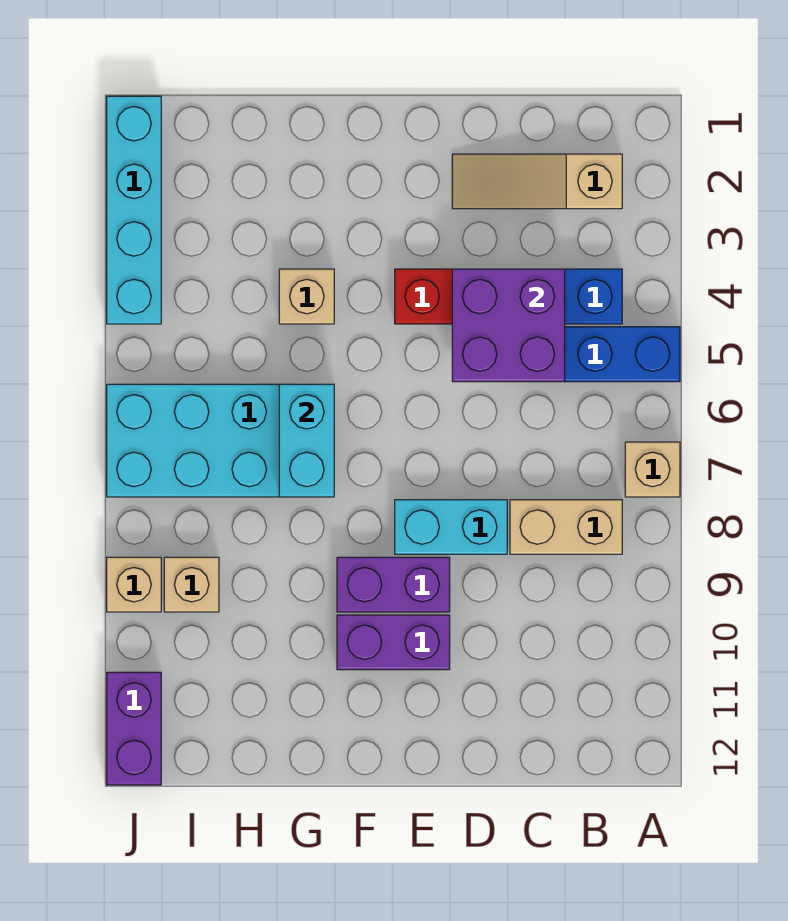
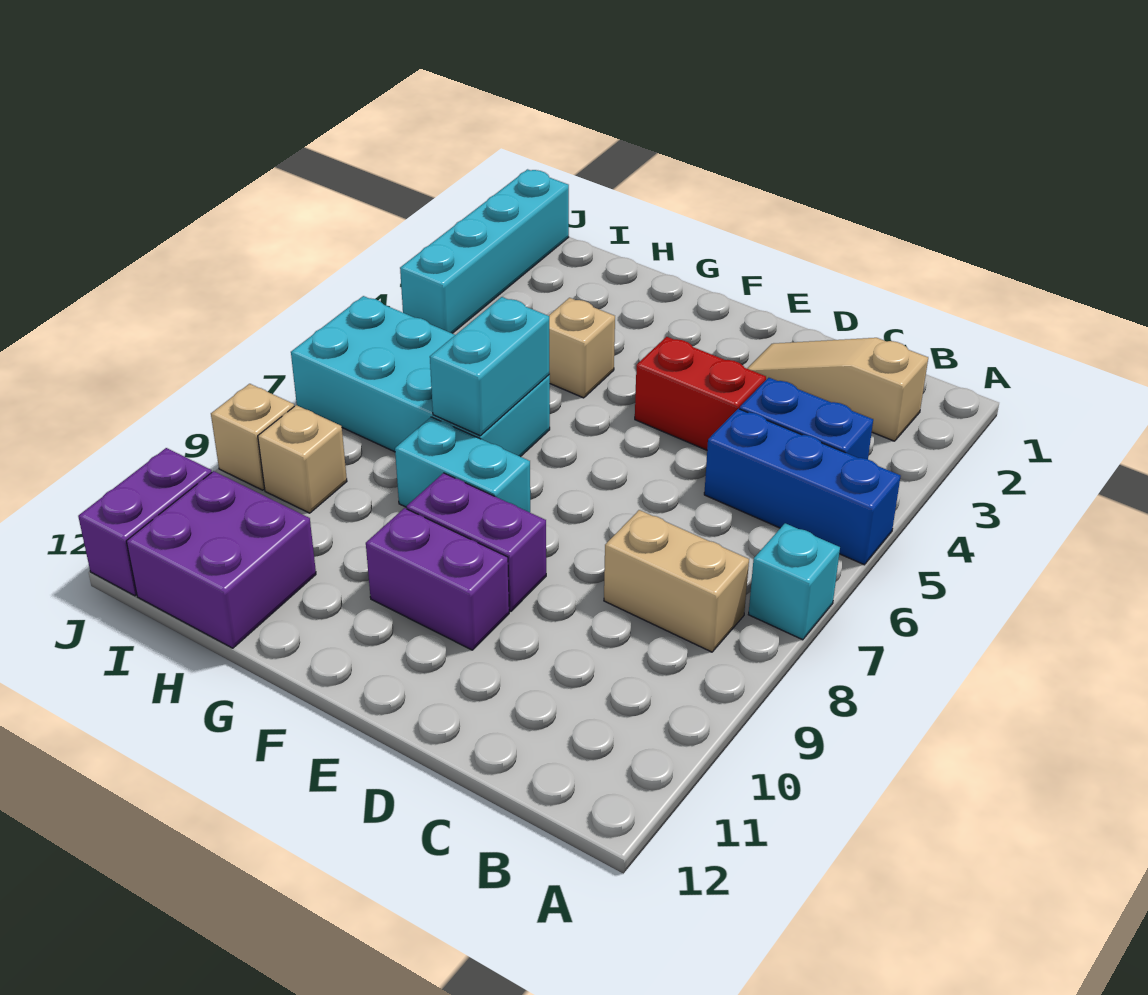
tan 1x1 brick [625,442,680,497] -> cyan 1x1 brick [748,523,840,640]
purple 2x2 brick [452,269,565,382] -> purple 2x2 brick moved to [126,471,316,648]
cyan 1x2 brick [395,500,507,554] -> cyan 1x2 brick moved to [395,417,530,512]

